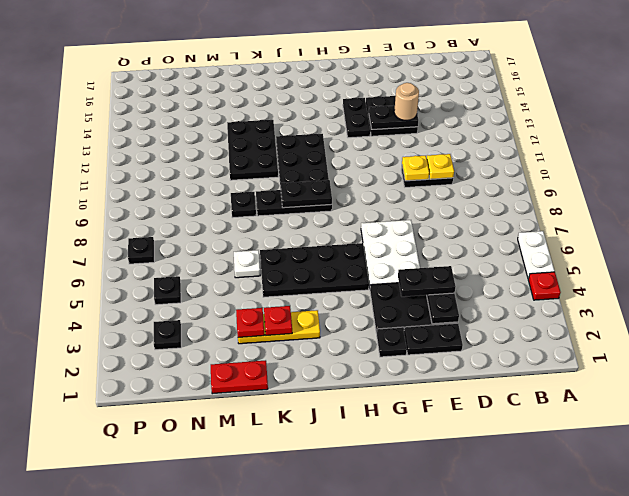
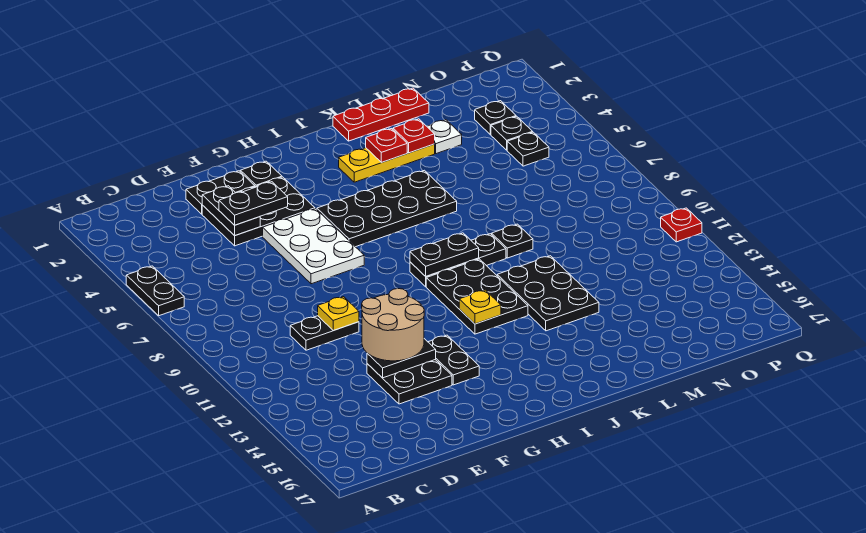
red 1x1 plate [528,272,561,300] -> red 1x1 plate moved to [661,208,702,242]
white 1x2 plate [518,231,555,279] -> black 1x2 plate [126,266,184,316]
yellow 1x1 plate [427,154,454,179] -> yellow 1x1 plate moved to [459,290,501,324]
tan 1x1 round brick [394,83,419,120] -> tan 2x2 round brick [362,289,424,361]
red 1x2 plate [211,360,268,394] -> red 1x3 plate [333,88,429,141]
white 1x1 plate [234,250,260,278] -> white 1x1 plate moved to [427,120,462,154]
black 1x1 plate [128,237,154,264] -> black 1x1 plate moved to [491,116,532,150]

